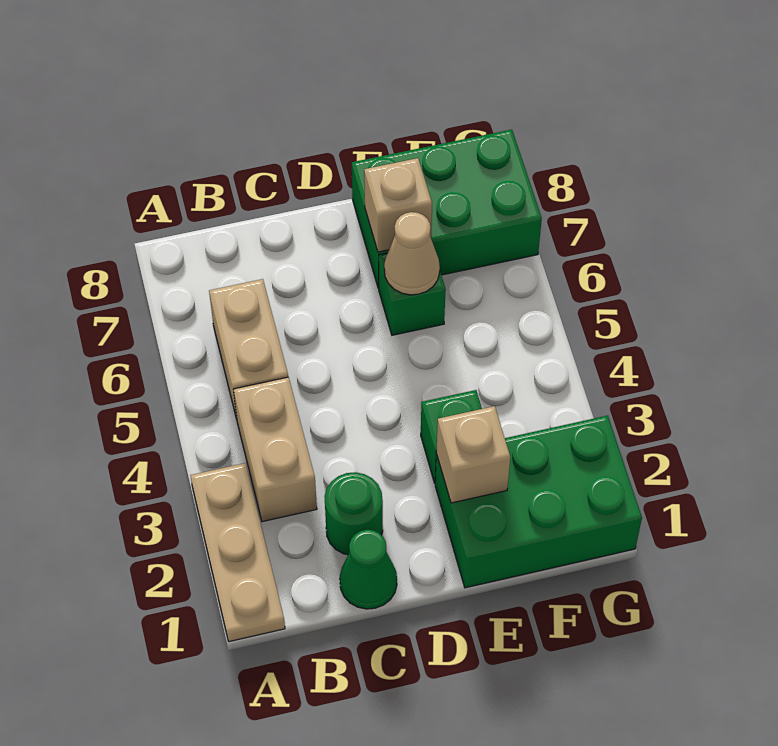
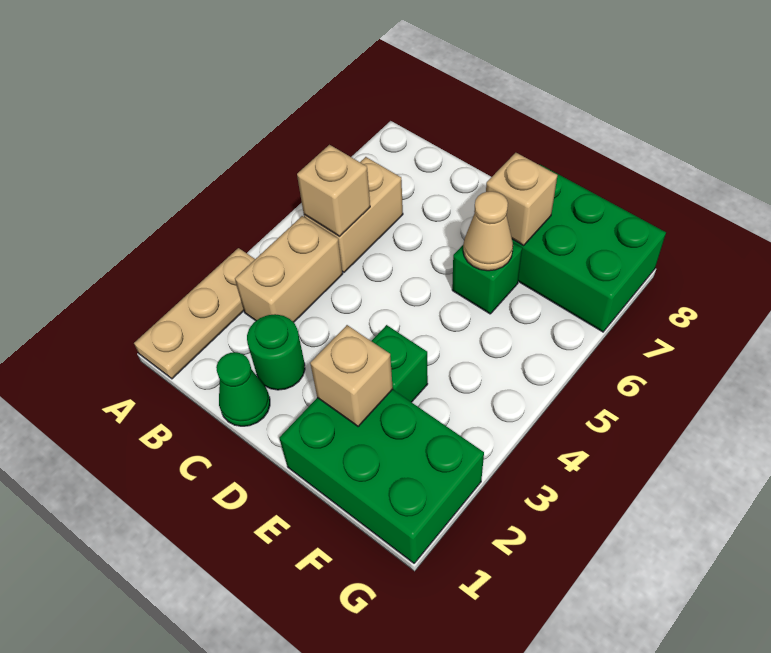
none -> tan 1x1 brick [297,145,370,237]

